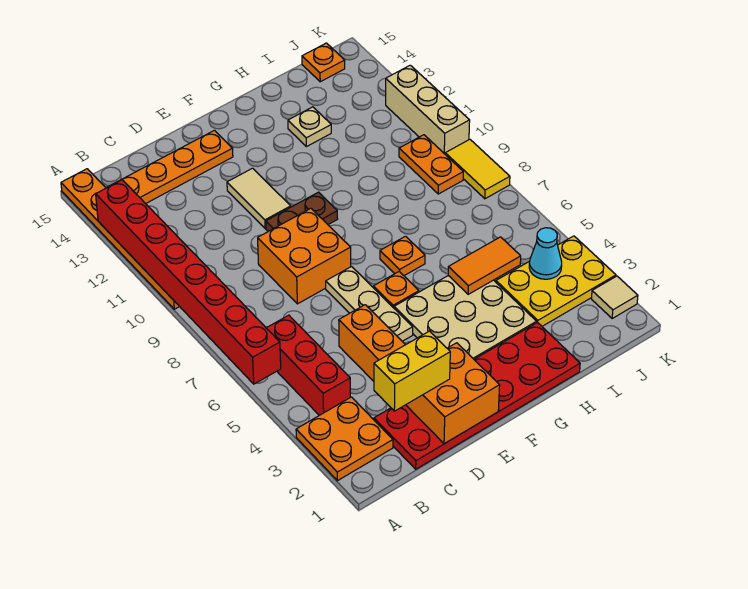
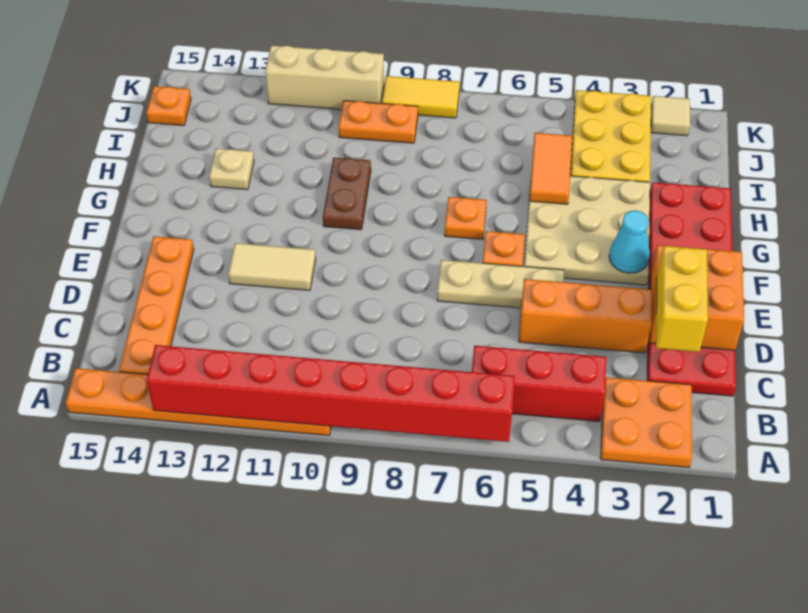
orange 2x2 brick [258,208,351,304] -> none
brown 1x2 plate [266,192,338,231] -> brown 1x2 plate moved to [323,158,371,230]
cyan 1x1 cone [529,228,562,279] -> cyan 1x1 cone moved to [609,210,650,273]

